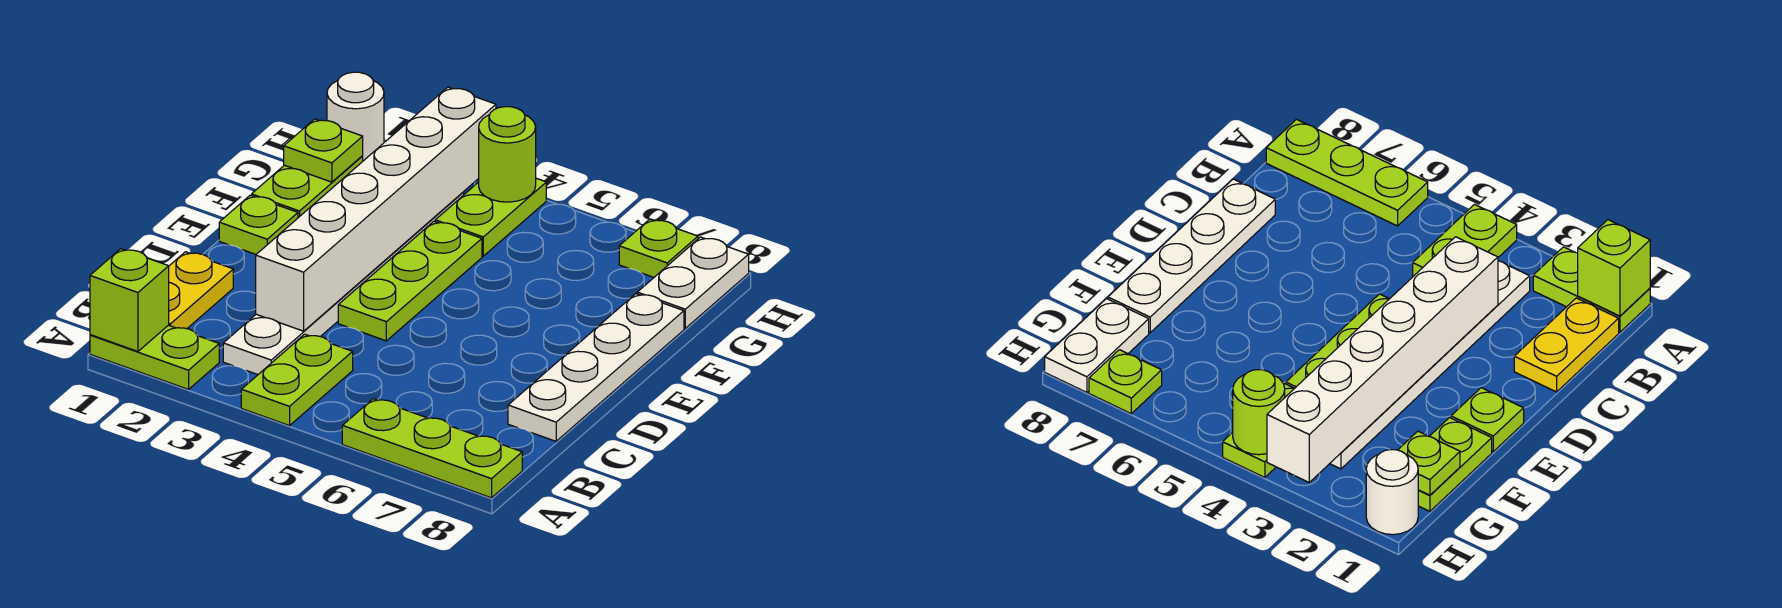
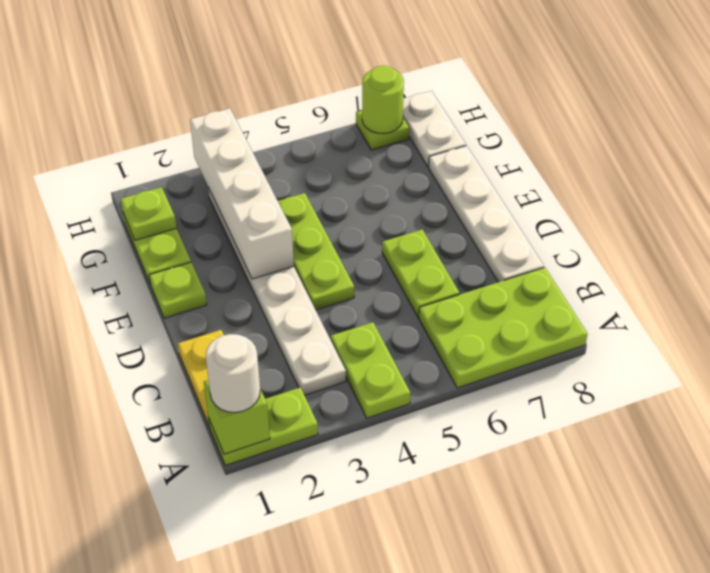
lime 1x3 plate [342,399,522,498] -> lime 2x3 plate [419,268,587,388]
white 1x6 brick [256,87,496,331] -> white 1x4 brick [190,108,294,279]
lime 1x2 plate [435,178,546,256] -> lime 1x2 plate moved to [382,230,459,317]
white 1x1 round brick [327,72,384,161] -> white 1x1 round brick moved to [206,334,260,413]
lime 1x1 round brick [479,107,536,202] -> lime 1x1 round brick moved to [362,66,404,134]

